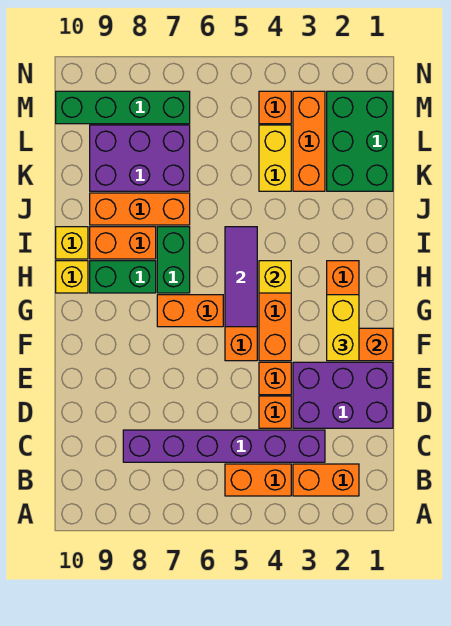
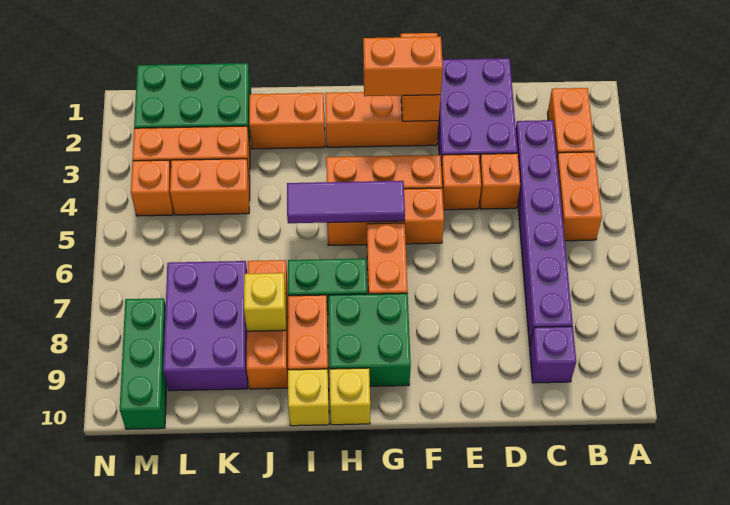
none -> purple 1x1 brick [530,326,576,383]
yellow 1x2 brick [327,295,359,361] -> orange 1x2 brick [363,37,443,96]
yellow 1x1 brick [259,261,291,293] -> yellow 1x1 brick moved to [244,273,286,331]
green 1x2 brick [90,261,156,293] -> green 2x2 brick [329,293,411,386]
none -> orange 1x2 brick [249,93,325,149]
yellow 1x2 brick [259,125,291,191] -> orange 1x2 brick [170,159,250,215]
green 1x4 brick [56,91,190,124] -> green 1x3 brick [120,298,167,429]

